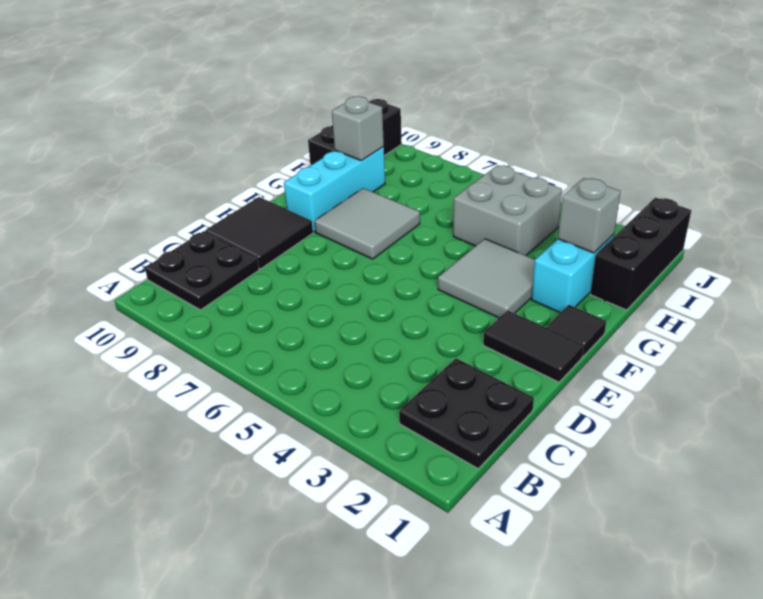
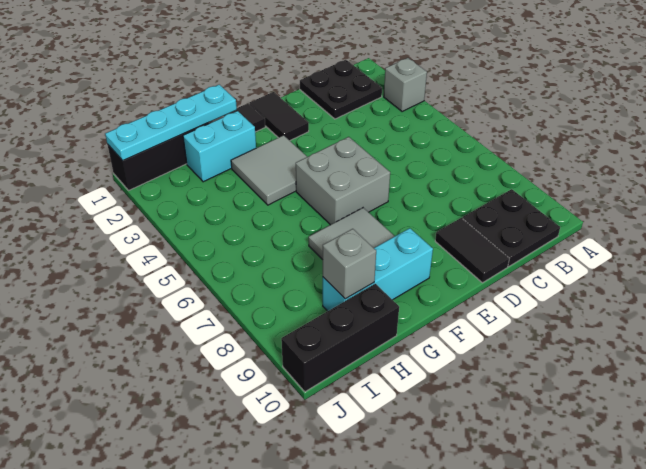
black 2x2 tile [205,197,313,269] -> black 1x2 tile [435,218,509,283]
none -> cyan 1x4 plate [105,85,237,161]
grey 1x1 brick [558,178,621,253] -> grey 1x1 brick moved to [384,58,427,112]
grey 2x2 brick [453,165,562,256] -> grey 2x2 brick moved to [296,137,390,225]

